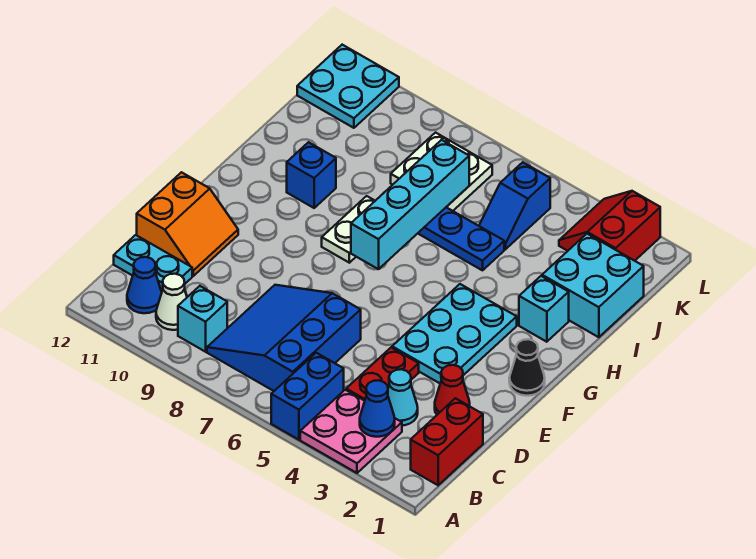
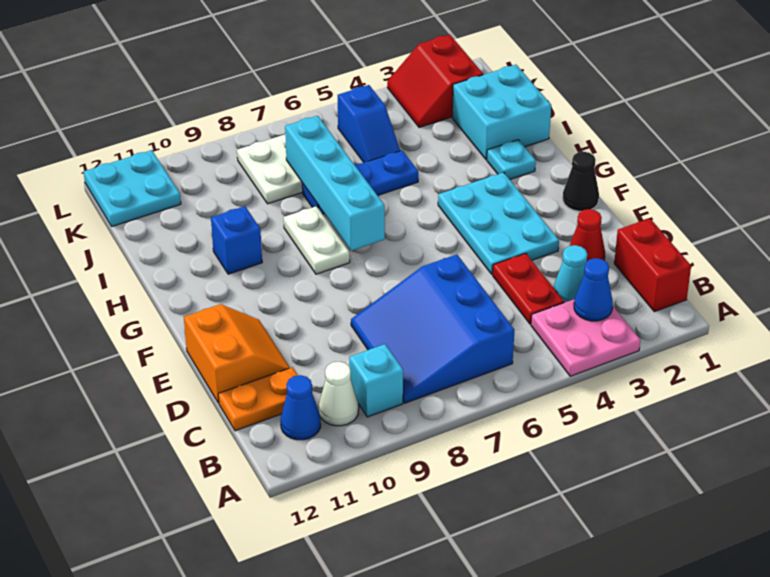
blue 1x2 brick [271,353,344,440] -> none
cyan 1x2 plate [114,235,192,292] -> orange 1x2 plate [218,367,298,431]
cyan 1x1 brick [519,276,569,342] -> cyan 1x1 plate [487,140,536,179]

